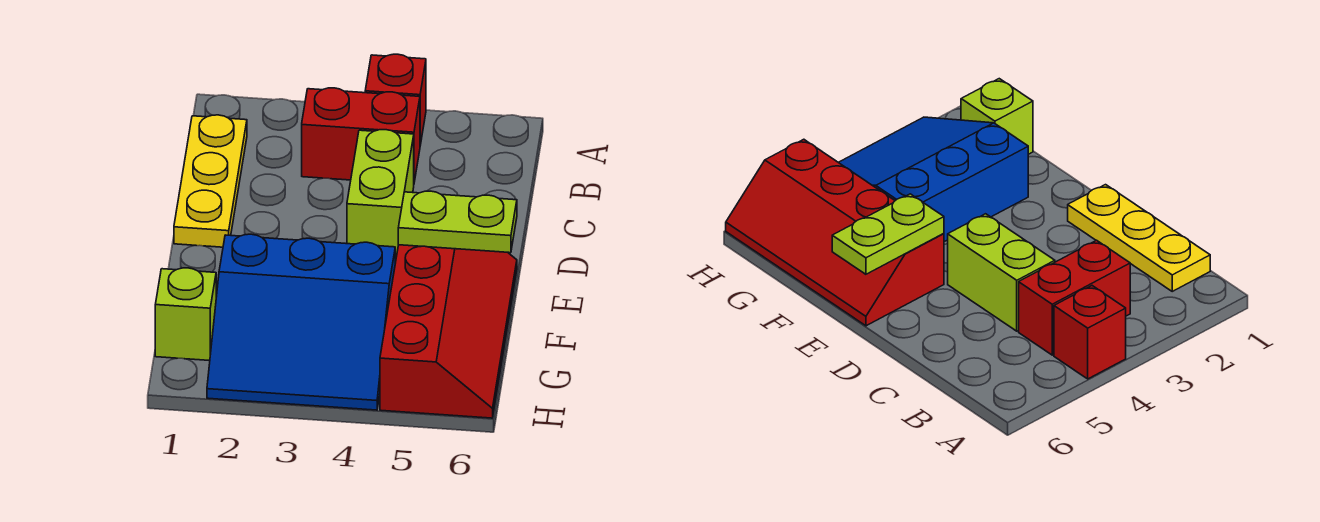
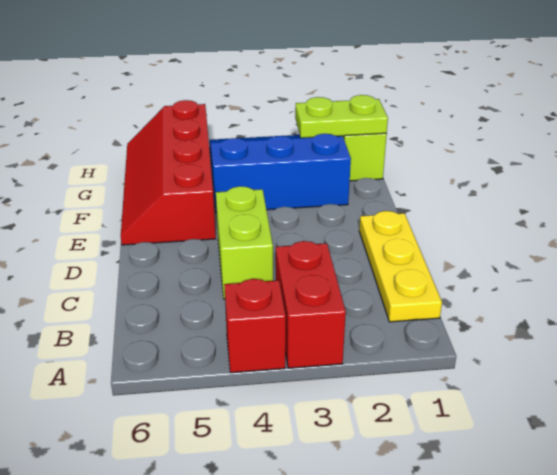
red 1x2 brick [302,88,420,182] -> red 1x2 brick turned to [276,241,346,368]
lime 1x2 plate [398,191,517,253] -> lime 1x2 plate moved to [295,95,388,138]

